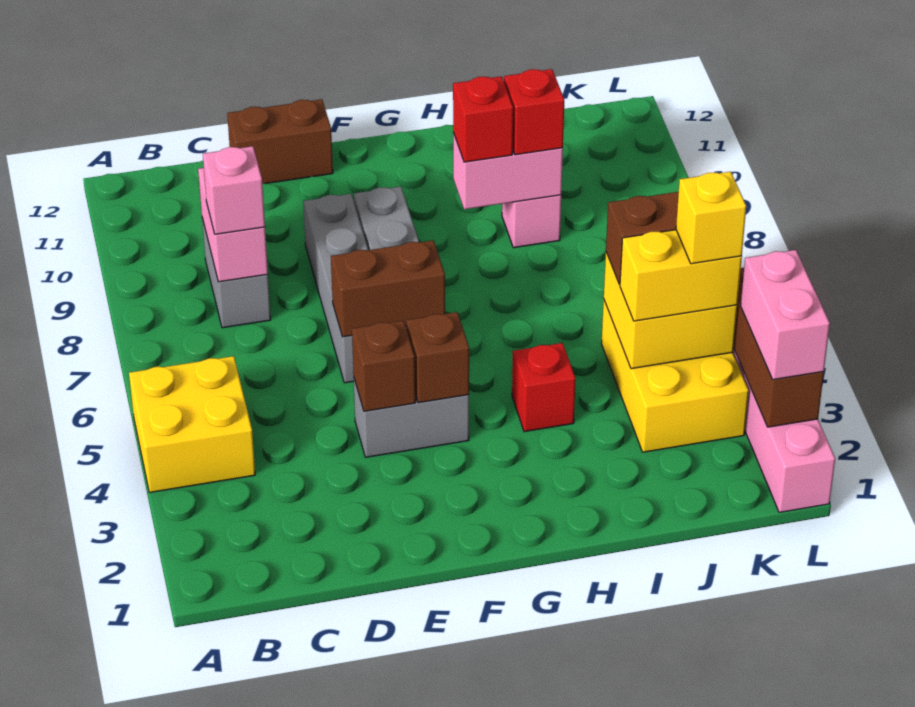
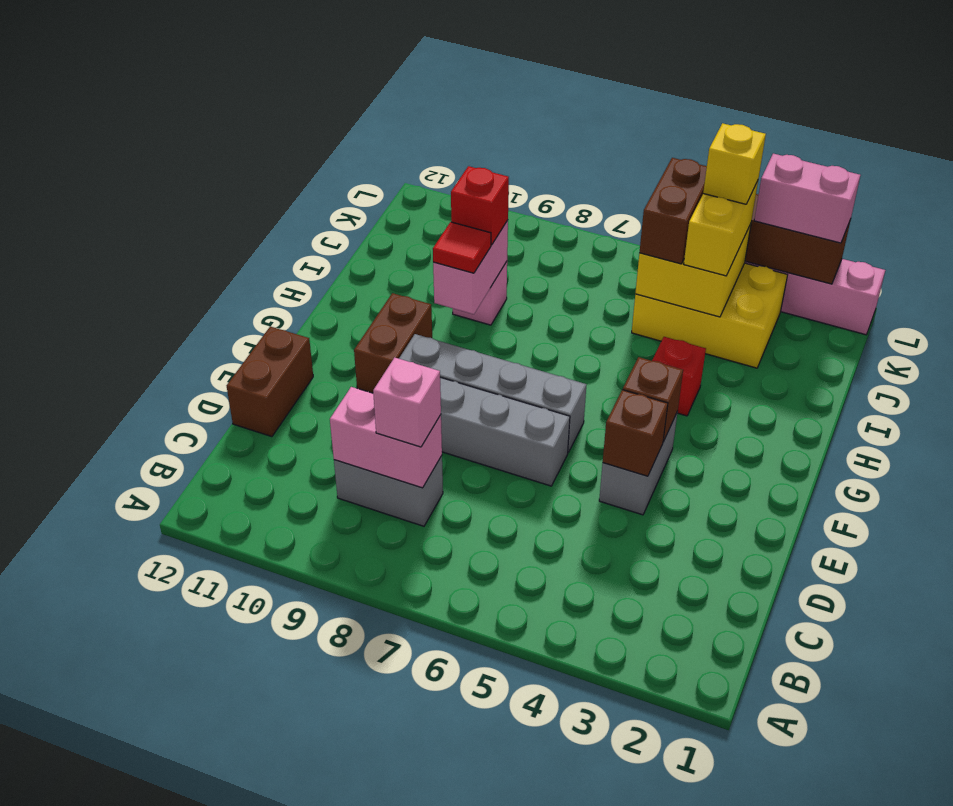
yellow 2x2 brick [129,356,255,492] -> none
brown 1x2 brick [331,240,445,337] -> brown 1x2 brick moved to [354,293,432,393]
red 1x1 brick [453,76,513,162] -> red 1x1 tile [433,222,491,273]

